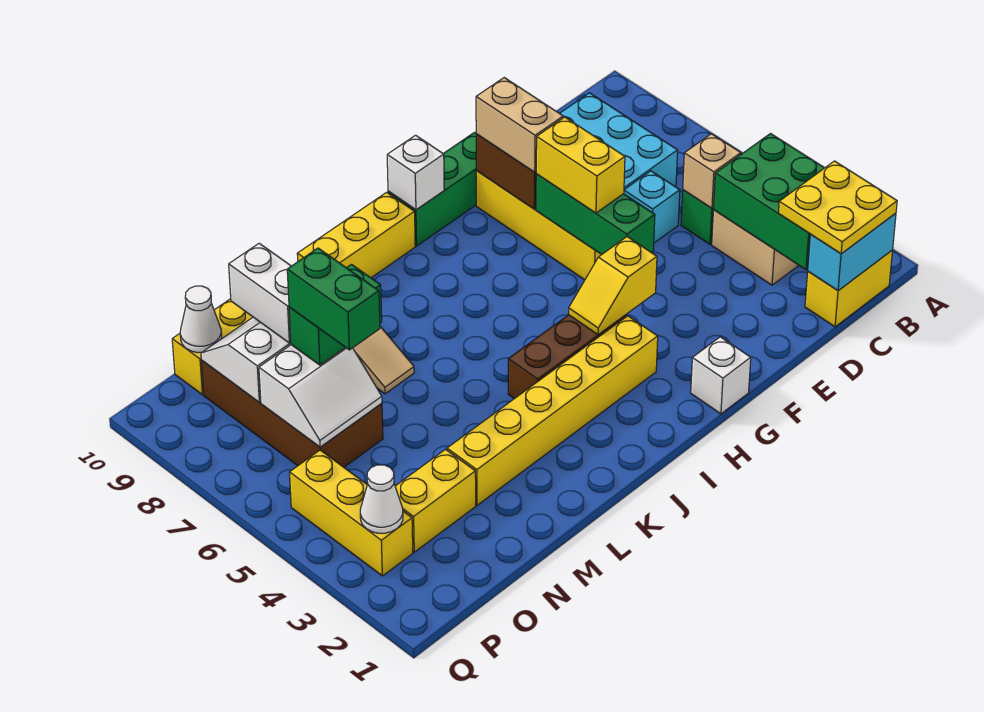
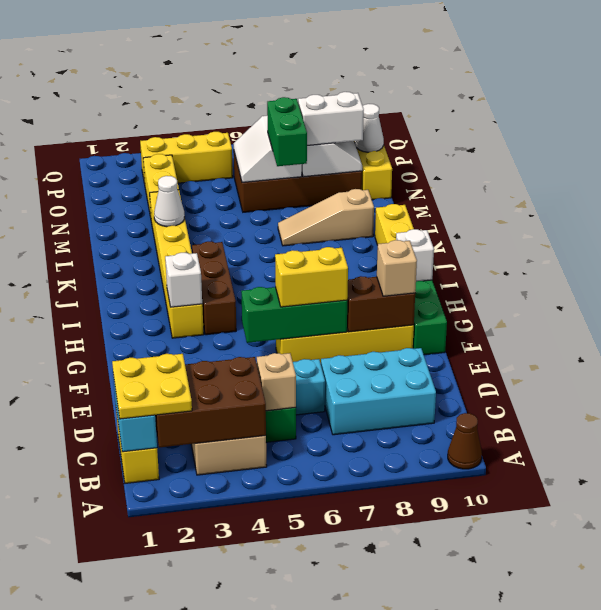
none -> brown 1x1 cone [448,413,482,469]
green 2x3 brick [713,134,824,270] -> brown 2x3 brick [155,357,266,448]
tan 1x2 brick [476,78,563,172] -> tan 1x1 brick [377,240,417,296]
white 1x1 brick [691,337,751,414] -> white 1x1 brick moved to [165,253,202,307]
yellow 1x2 slope [568,237,657,335] -> none
green 1x2 brick [287,248,380,350] -> none
white 1x1 cone [360,465,403,533] -> white 1x1 cone moved to [154,176,185,227]

